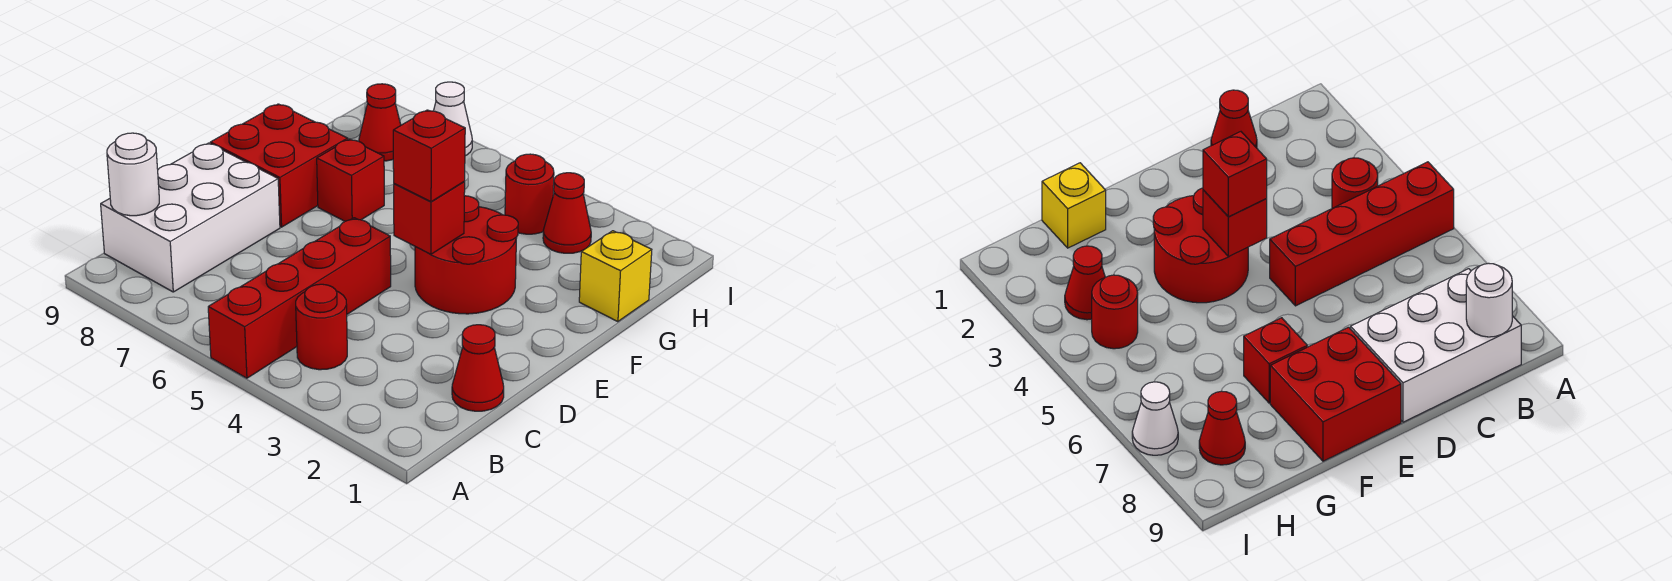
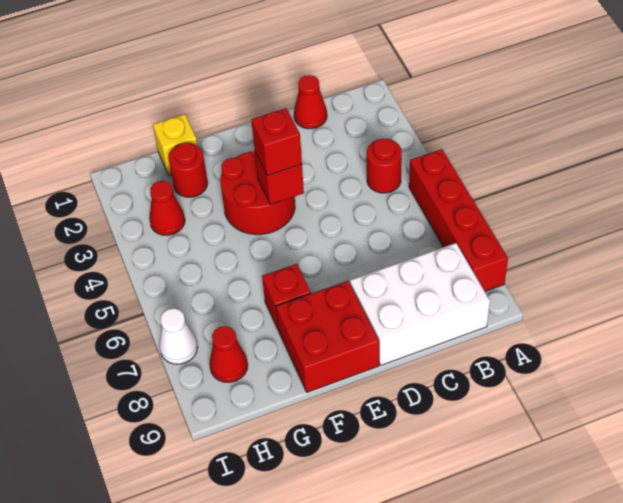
red 1x4 brick [208,218,391,378] -> red 1x4 brick turned to [409,149,508,291]
white 1x1 round brick [107,133,159,216] -> none
red 1x1 round brick [505,154,554,234] -> red 1x1 round brick moved to [168,143,208,197]

